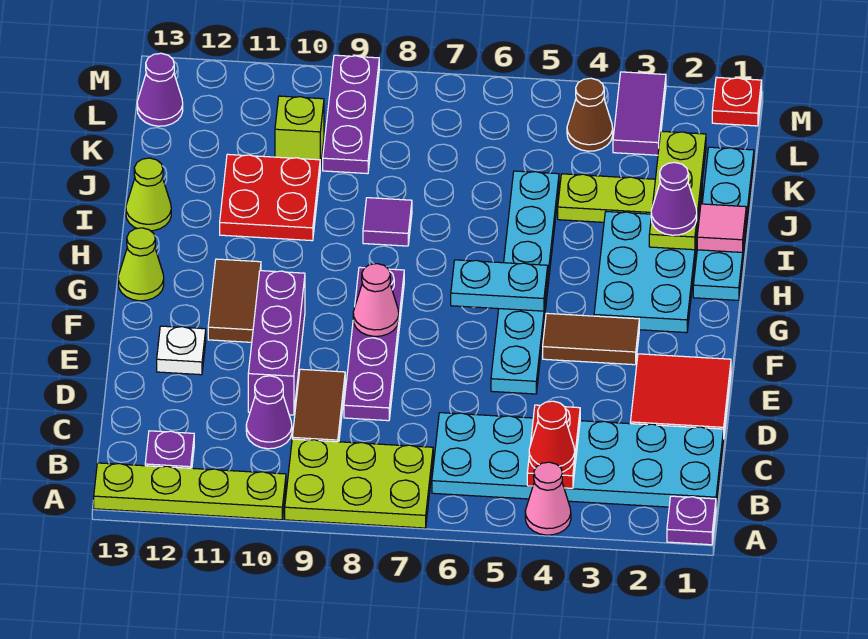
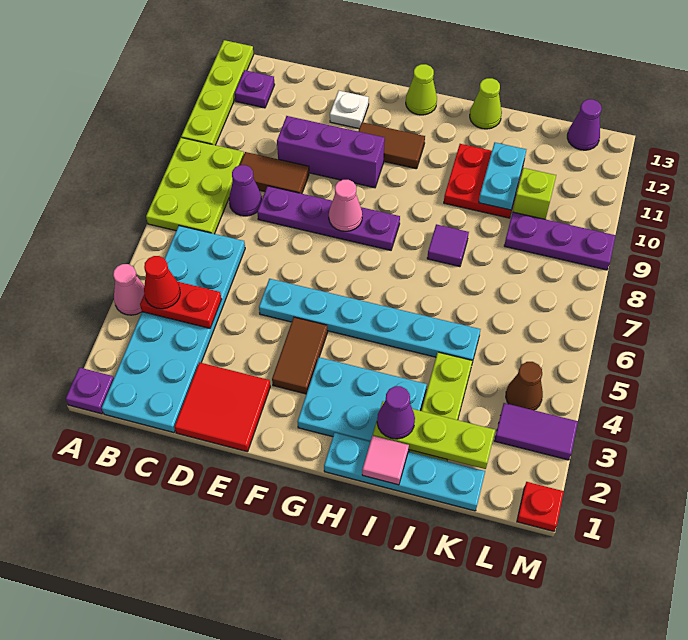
purple 1x1 cone [246,376,292,449] -> purple 1x1 cone moved to [229,165,262,216]
cyan 1x2 plate [451,260,548,311] -> cyan 1x2 plate moved to [479,143,526,210]

